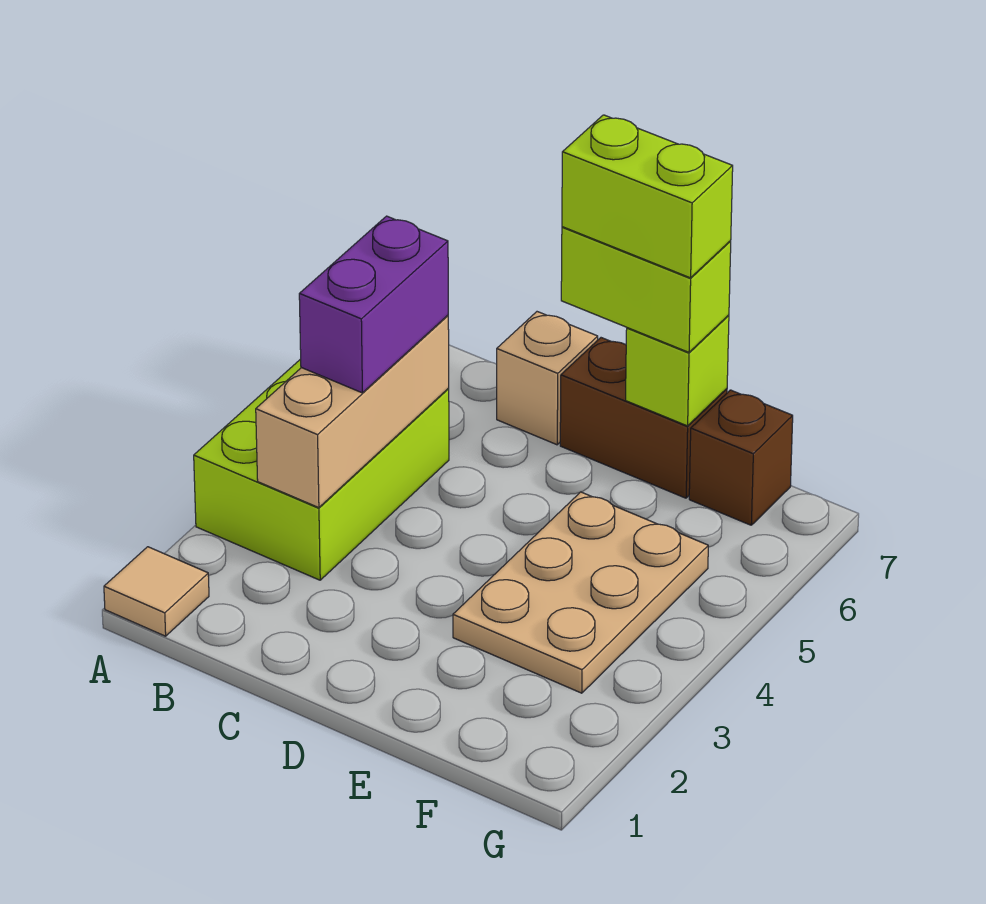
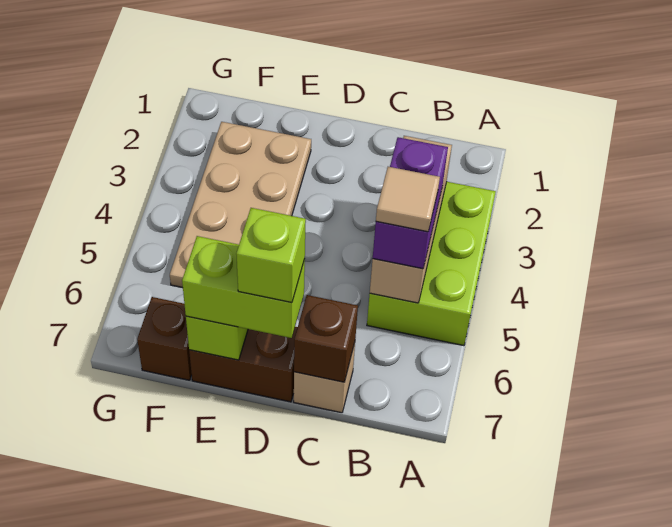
tan 1x1 tile [104,547,209,636] -> tan 1x1 tile moved to [376,167,440,232]
none -> brown 1x1 brick [294,295,358,382]
lime 1x2 brick [562,115,733,278] -> lime 1x1 brick [236,208,306,302]
tan 2x3 plate [453,492,708,693] -> tan 2x4 plate [170,122,311,288]

